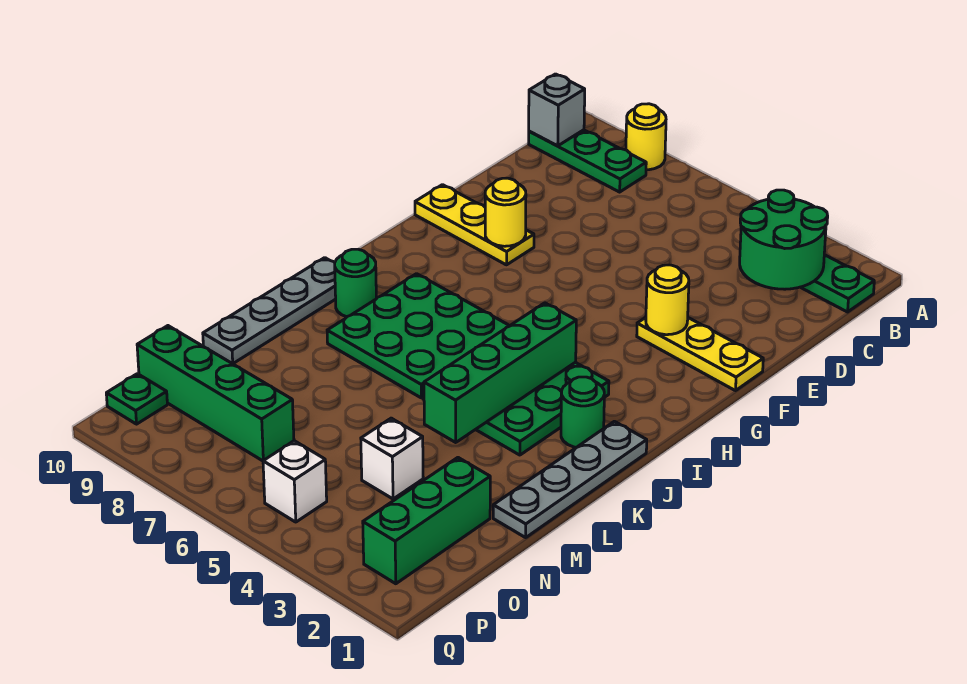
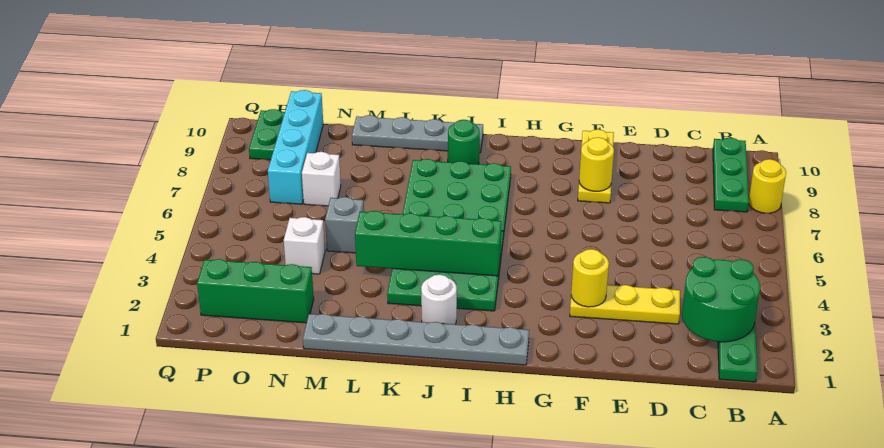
grey 1x1 brick [529,74,585,146] -> grey 1x1 brick moved to [325,197,364,253]
yellow 1x3 plate [637,317,763,391] -> yellow 1x3 plate turned to [570,285,680,324]
grey 1x4 plate [493,421,647,538] -> grey 1x6 plate [303,314,529,365]
green 1x1 round brick [561,377,604,447] -> white 1x1 round brick [421,275,457,324]
green 1x4 brick [137,326,294,461] -> cyan 1x4 brick [268,90,323,204]
white 1x1 brick [263,441,327,522] -> white 1x1 brick moved to [302,152,341,206]
green 1x1 plate [106,374,167,424] -> green 1x2 plate [249,109,285,160]

